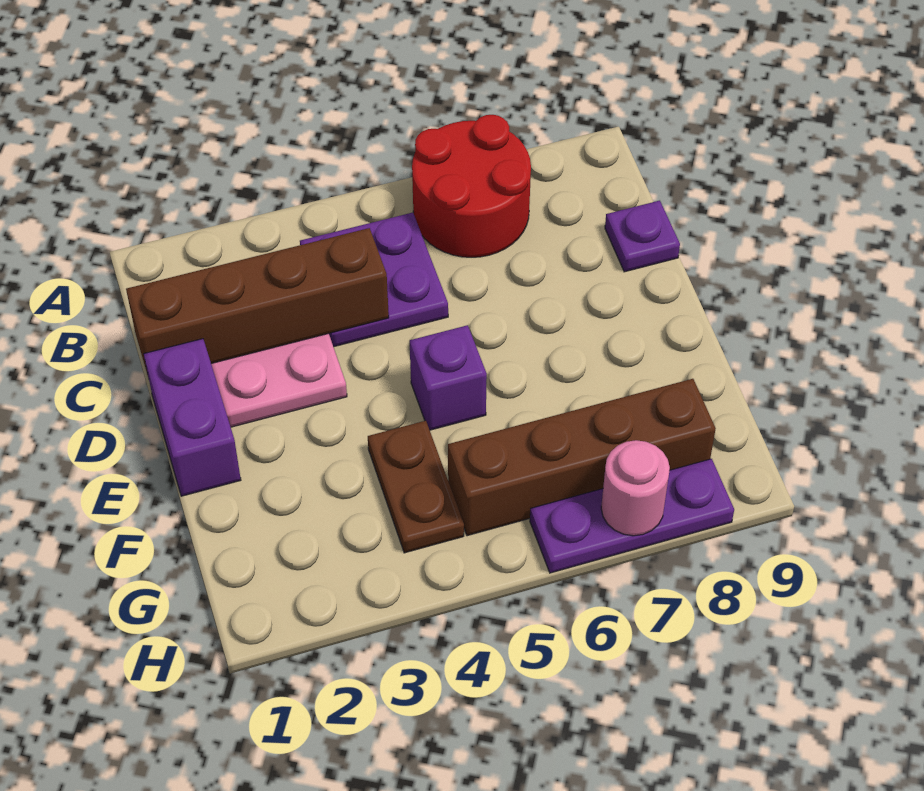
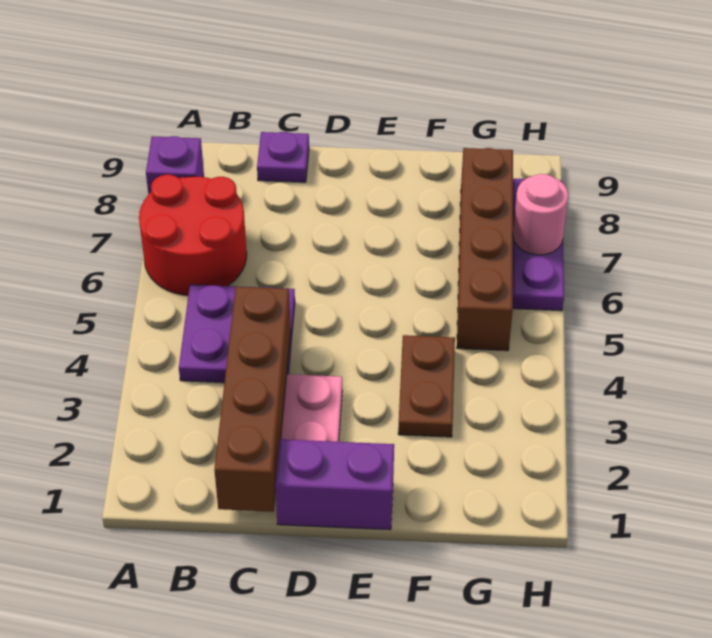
purple 1x1 brick [410,325,487,430] -> purple 1x1 brick moved to [146,136,204,195]
brown 1x2 plate [368,421,464,553] -> brown 1x2 plate turned to [398,335,455,437]

